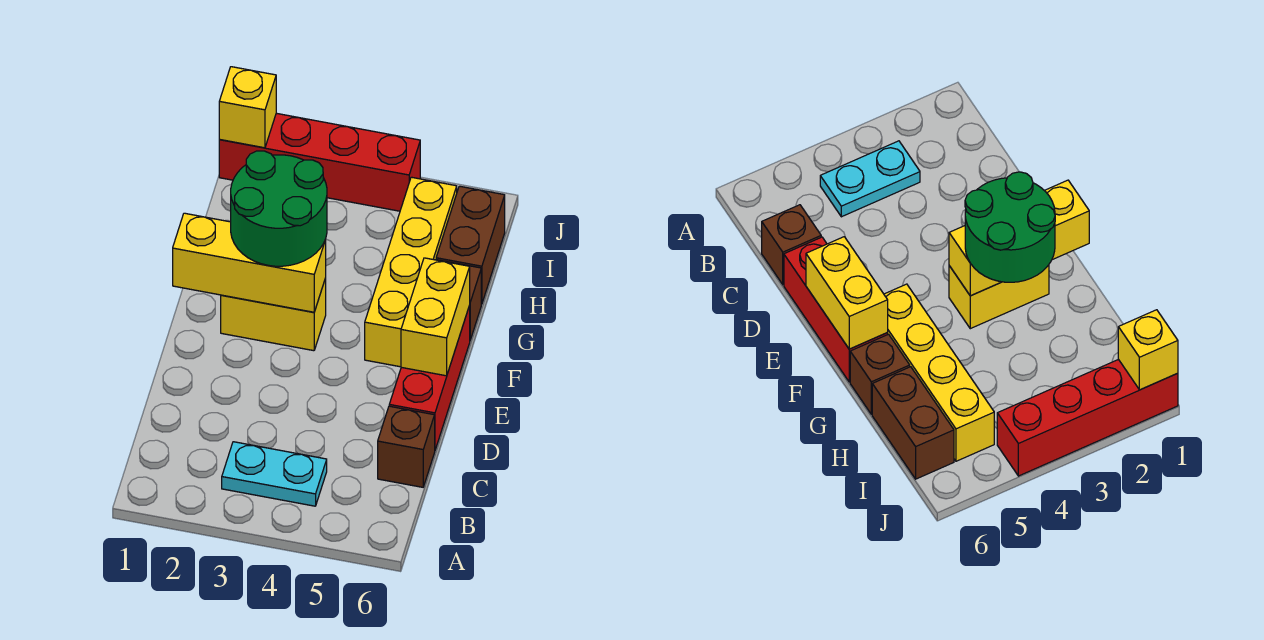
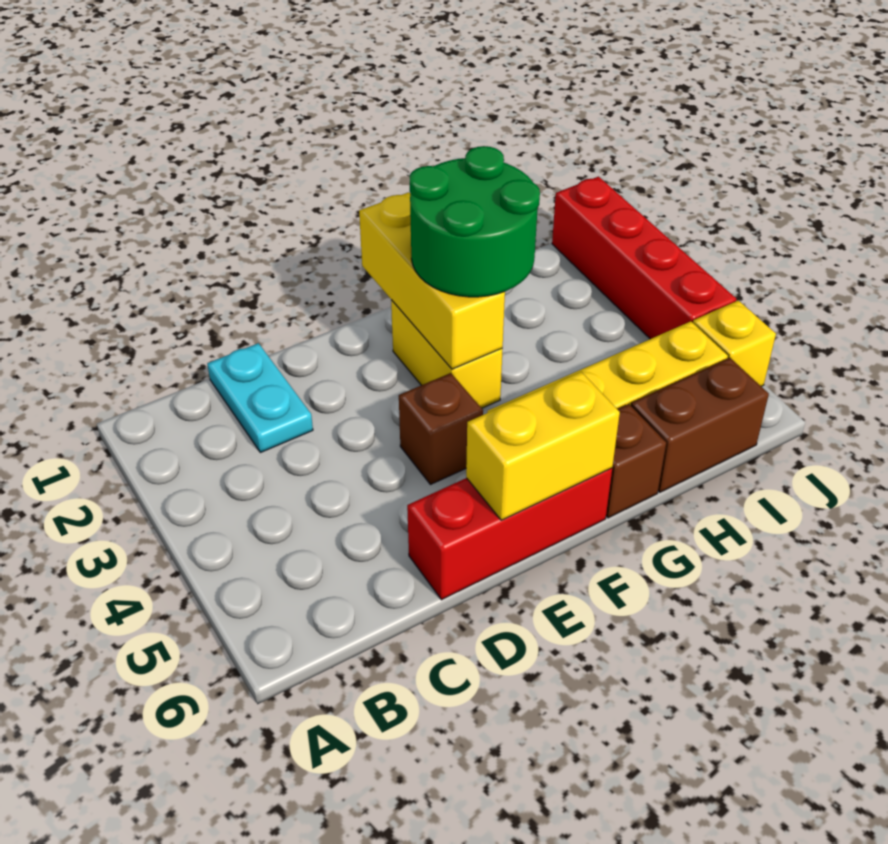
cyan 1x2 plate [222,442,327,506] -> cyan 1x2 plate moved to [207,343,313,453]
brown 1x1 brick [378,406,435,487] -> brown 1x1 brick moved to [399,373,483,485]
yellow 1x1 brick [219,67,276,148] -> yellow 1x1 brick moved to [693,300,776,386]

